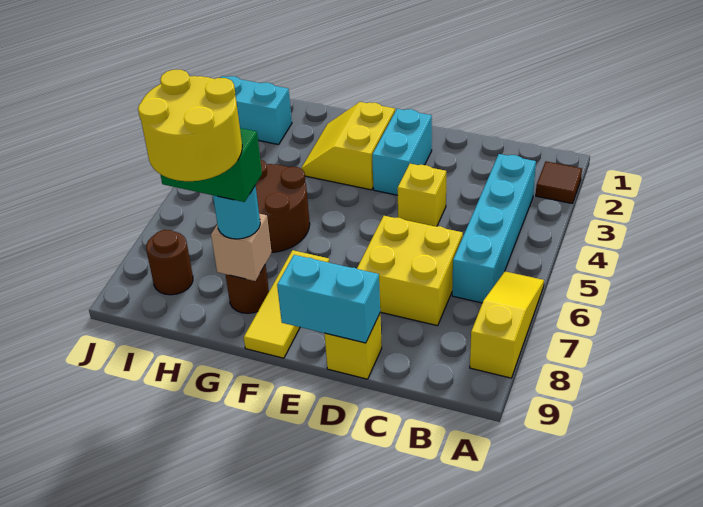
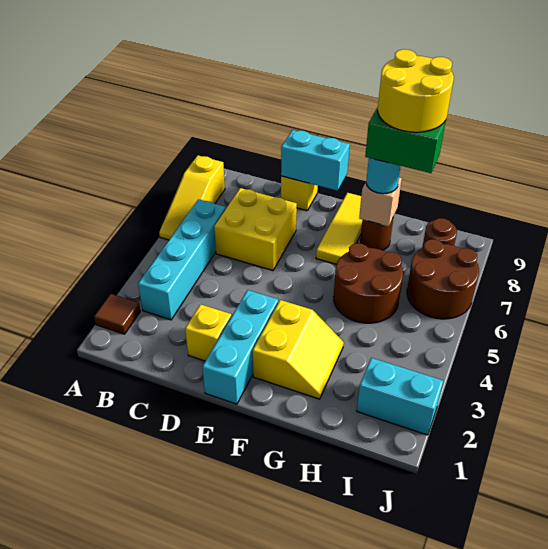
yellow 1x1 brick [397,164,446,226] -> yellow 1x1 brick moved to [185,304,232,361]
cyan 1x2 brick [372,109,432,195] -> cyan 1x3 brick [202,290,278,404]
none -> brown 2x2 round brick [407,239,479,319]

